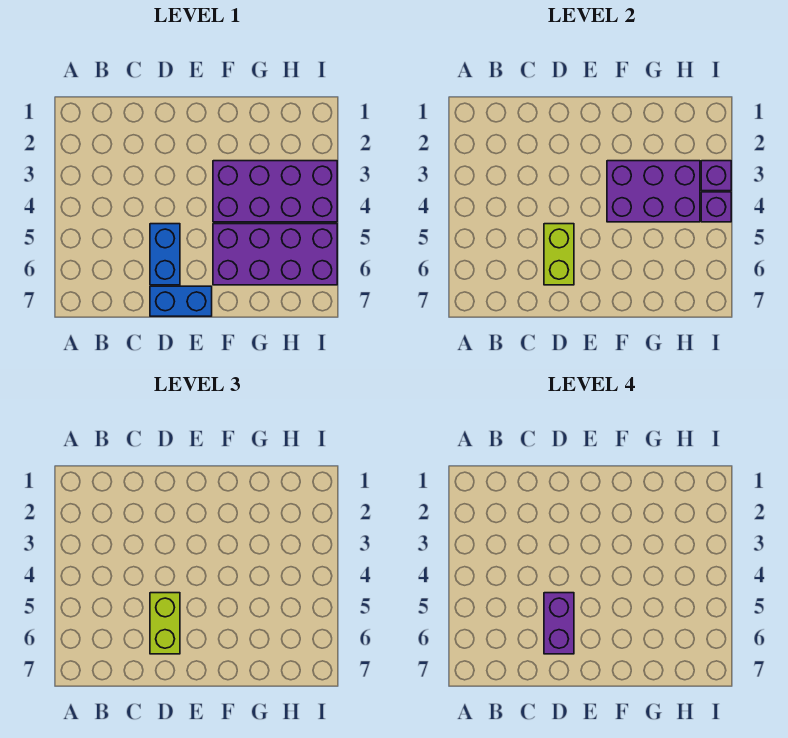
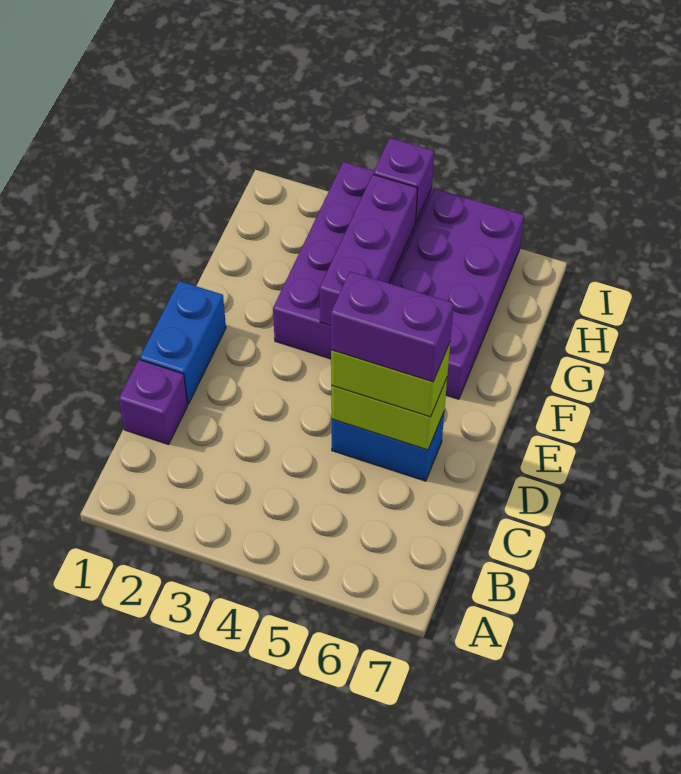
blue 1x2 brick [150,286,212,316] -> blue 1x2 brick moved to [140,281,226,404]
purple 2x3 brick [607,161,700,222] -> purple 1x3 brick [320,175,417,326]
purple 1x1 brick [701,161,731,191] -> purple 1x1 brick moved to [119,360,188,445]

